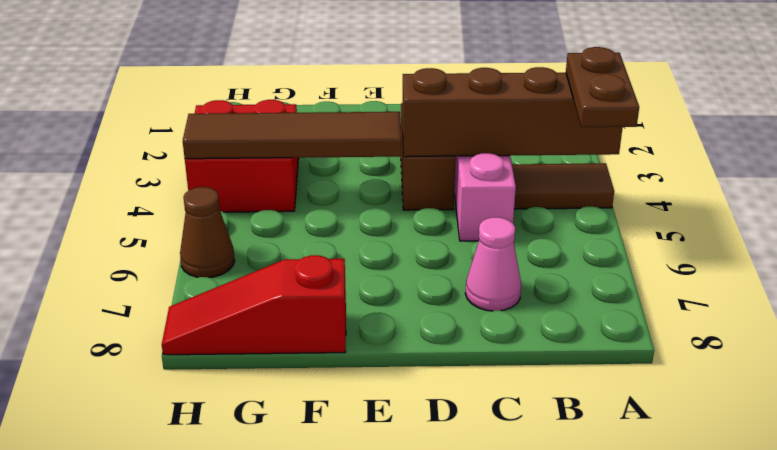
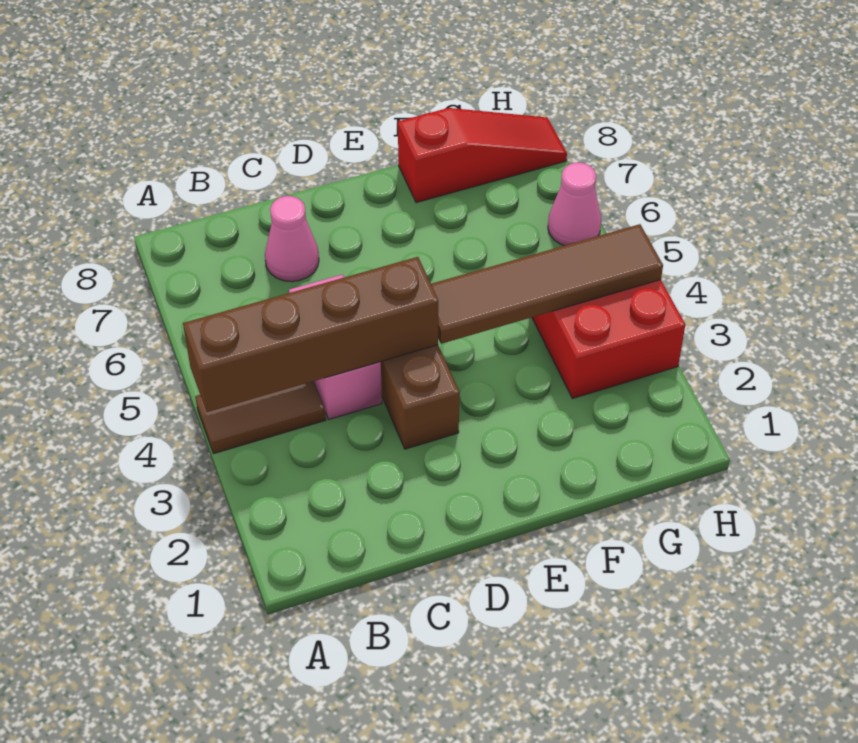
brown 1x2 plate [566,47,639,127] -> none
brown 1x1 cone [180,187,235,278] -> pink 1x1 cone [548,163,601,246]

